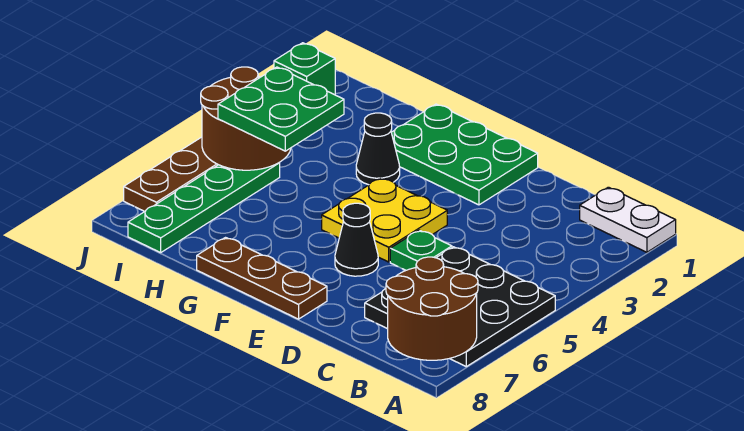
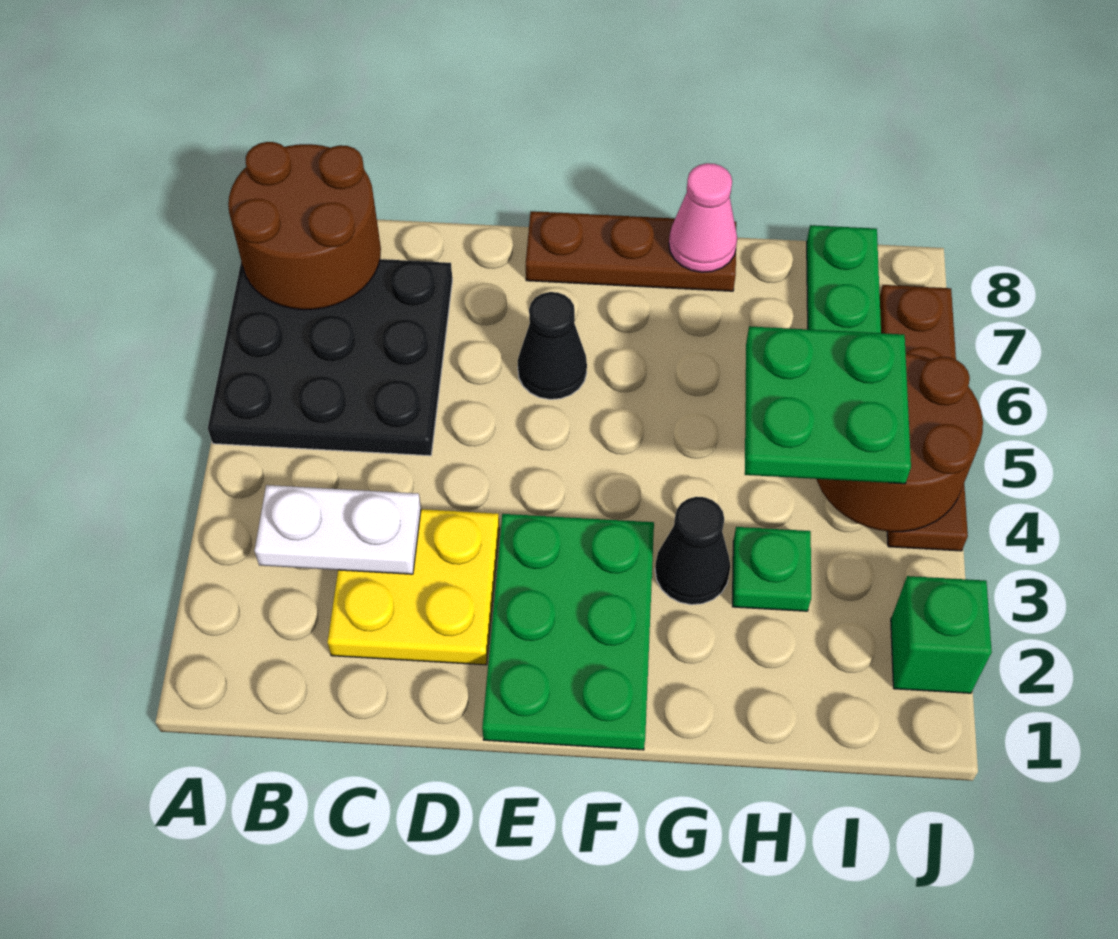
white 1x2 plate [580,187,676,252] -> white 1x2 plate moved to [255,485,421,574]
green 1x1 plate [390,230,452,270] -> green 1x1 plate moved to [732,527,811,611]
green 2x3 plate [391,104,538,205] -> green 2x3 plate turned to [482,514,654,750]
yellow 2x2 plate [322,178,447,262] -> yellow 2x2 plate moved to [328,509,499,665]
none -> pink 1x1 cone [669,163,737,272]

